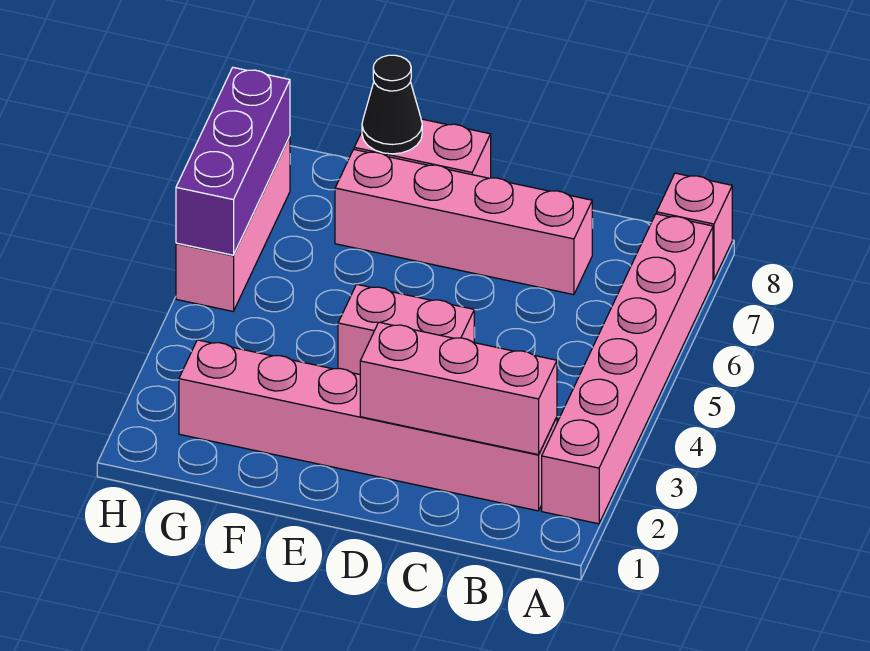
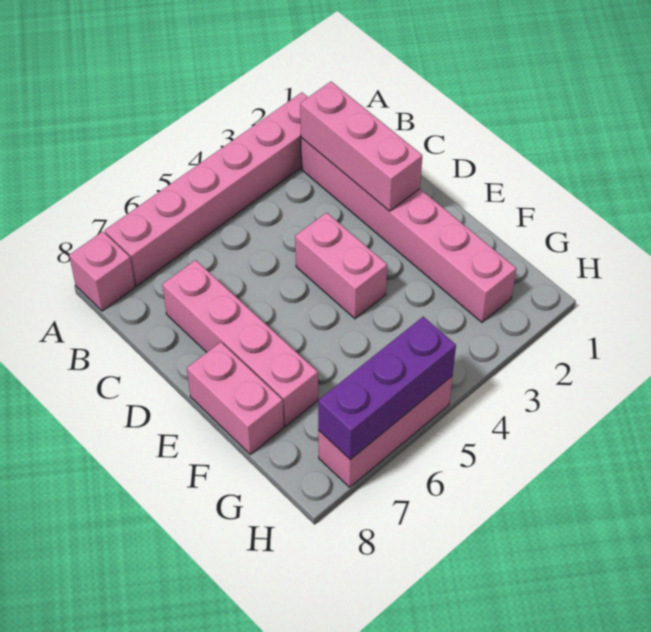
black 1x1 cone [362,55,422,154] -> none

